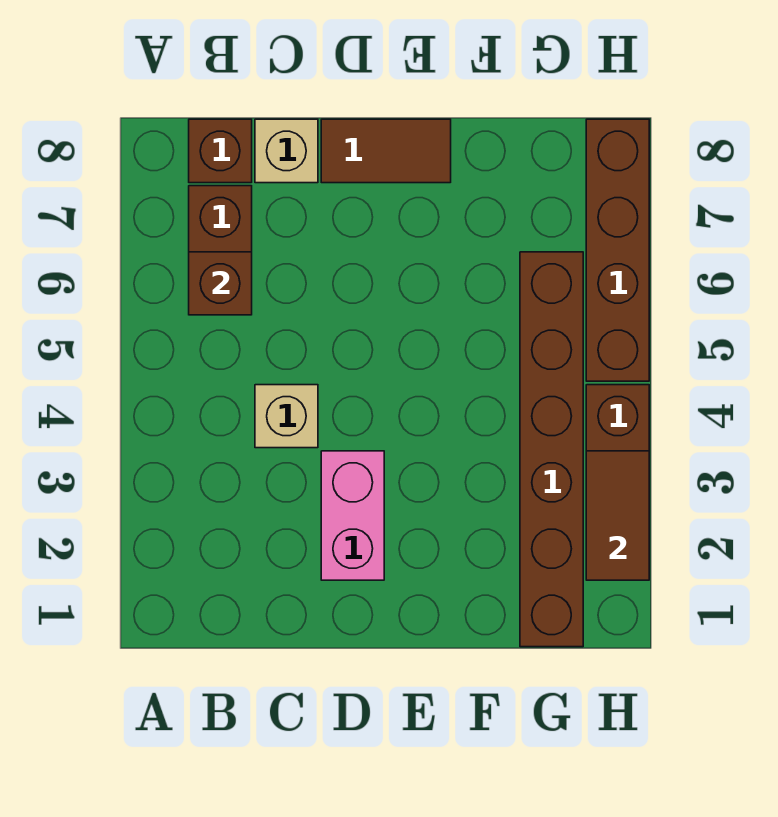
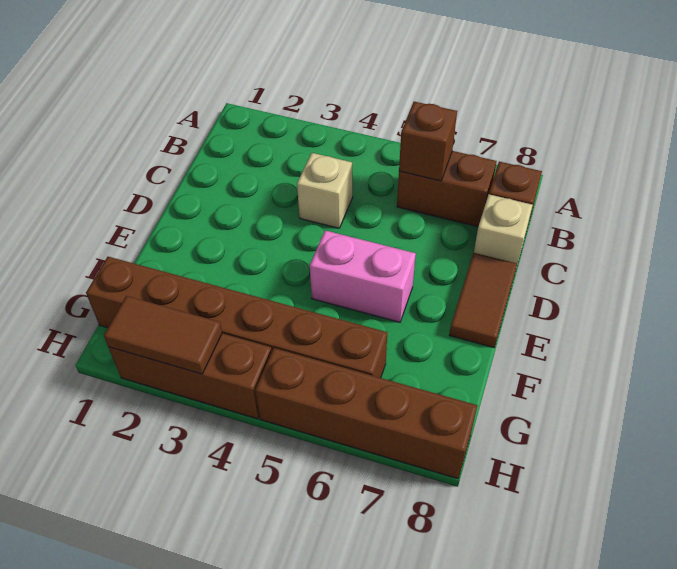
pink 1x2 brick [321,451,384,580] -> pink 1x2 brick moved to [310,230,416,322]

